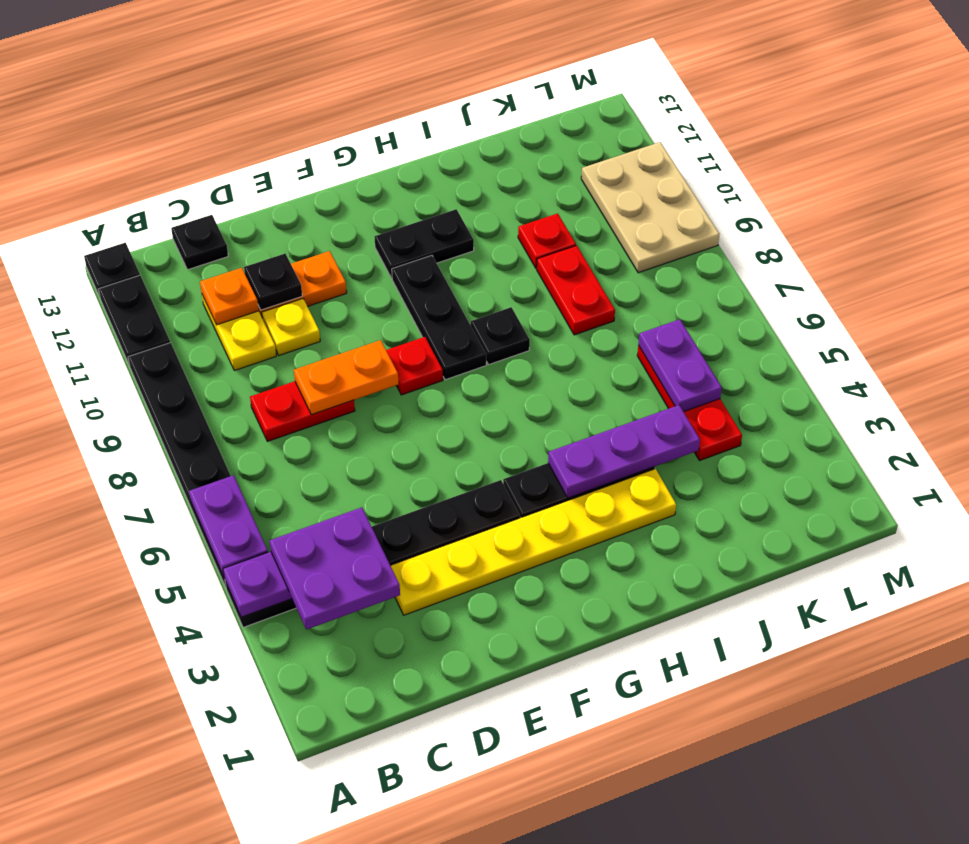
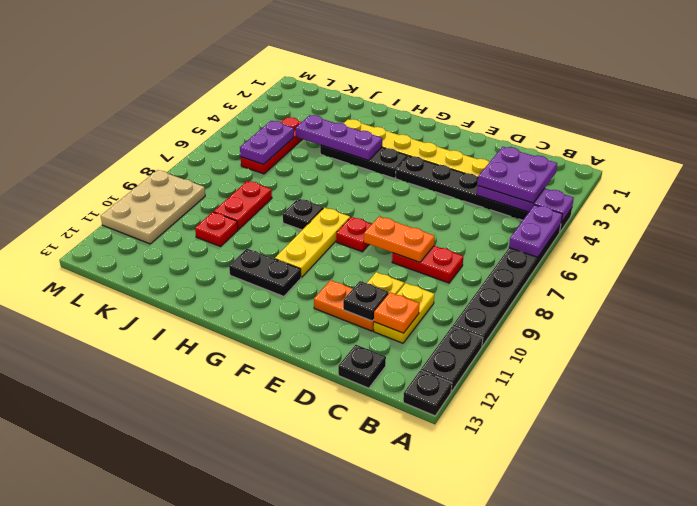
black 1x3 plate [392,255,486,380] -> yellow 1x3 plate [275,208,350,277]

